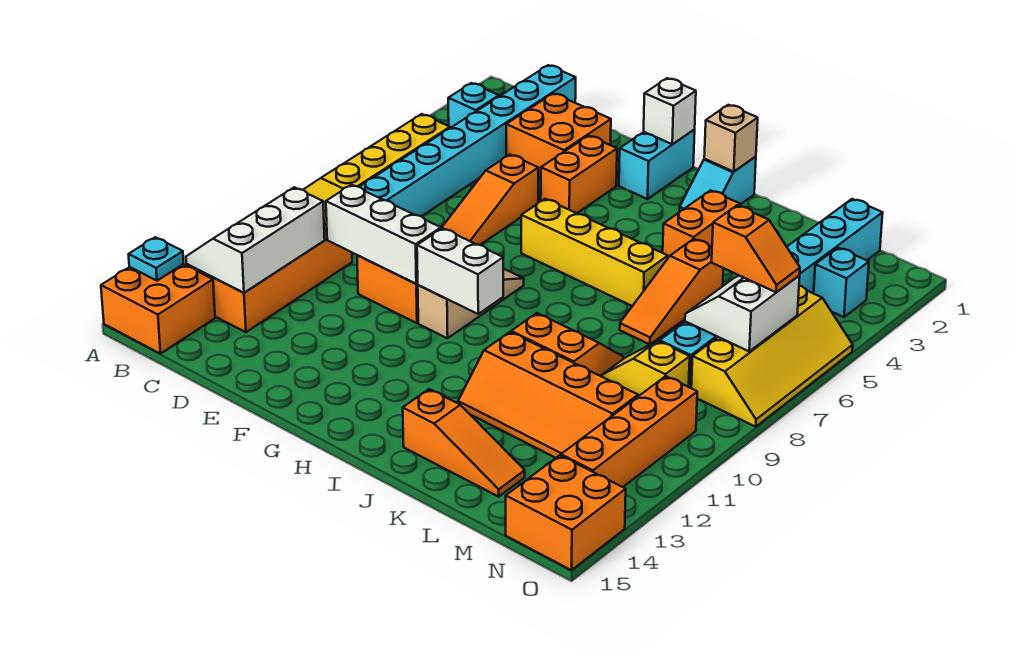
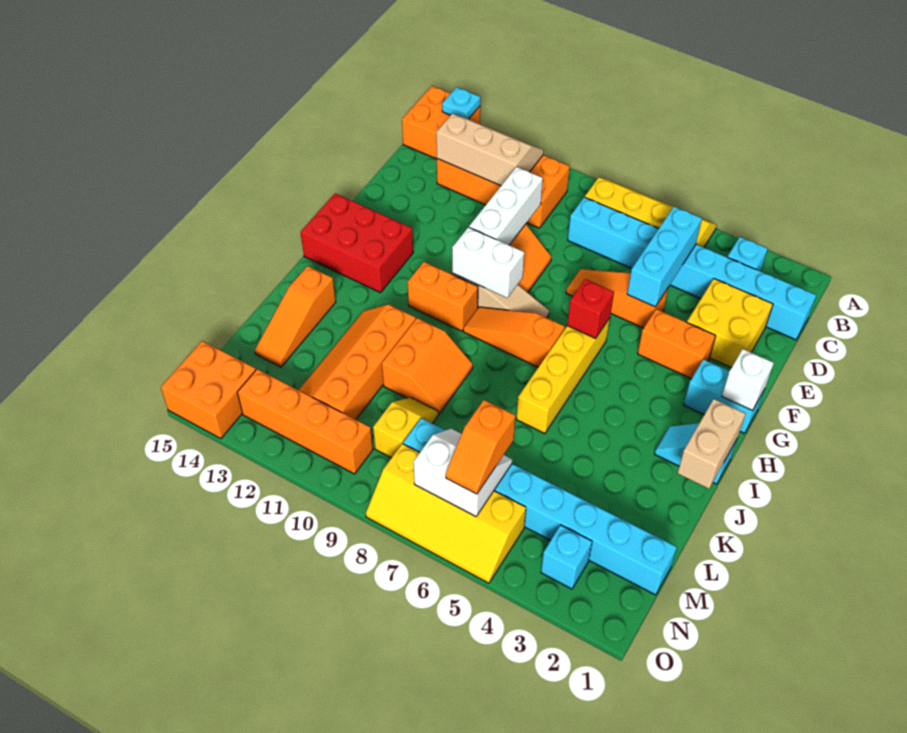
white 2x3 slope [186,187,325,293] -> tan 2x3 slope [436,114,544,186]
none -> cyan 1x3 brick [627,207,702,307]
orange 2x2 brick [506,93,611,178] -> yellow 2x2 brick [687,279,773,368]
none -> red 1x1 brick [567,279,614,339]
white 1x2 brick [417,228,503,314] -> white 1x2 brick turned to [452,227,524,298]
none -> red 2x3 brick [301,193,413,293]
tan 1x1 brick [704,105,758,171] -> tan 1x2 brick [678,399,745,489]
orange 1x2 brick [663,190,740,258] -> orange 1x2 brick moved to [408,262,478,331]
orange 1x3 slope [620,239,723,344] -> orange 1x3 slope moved to [463,307,565,367]

